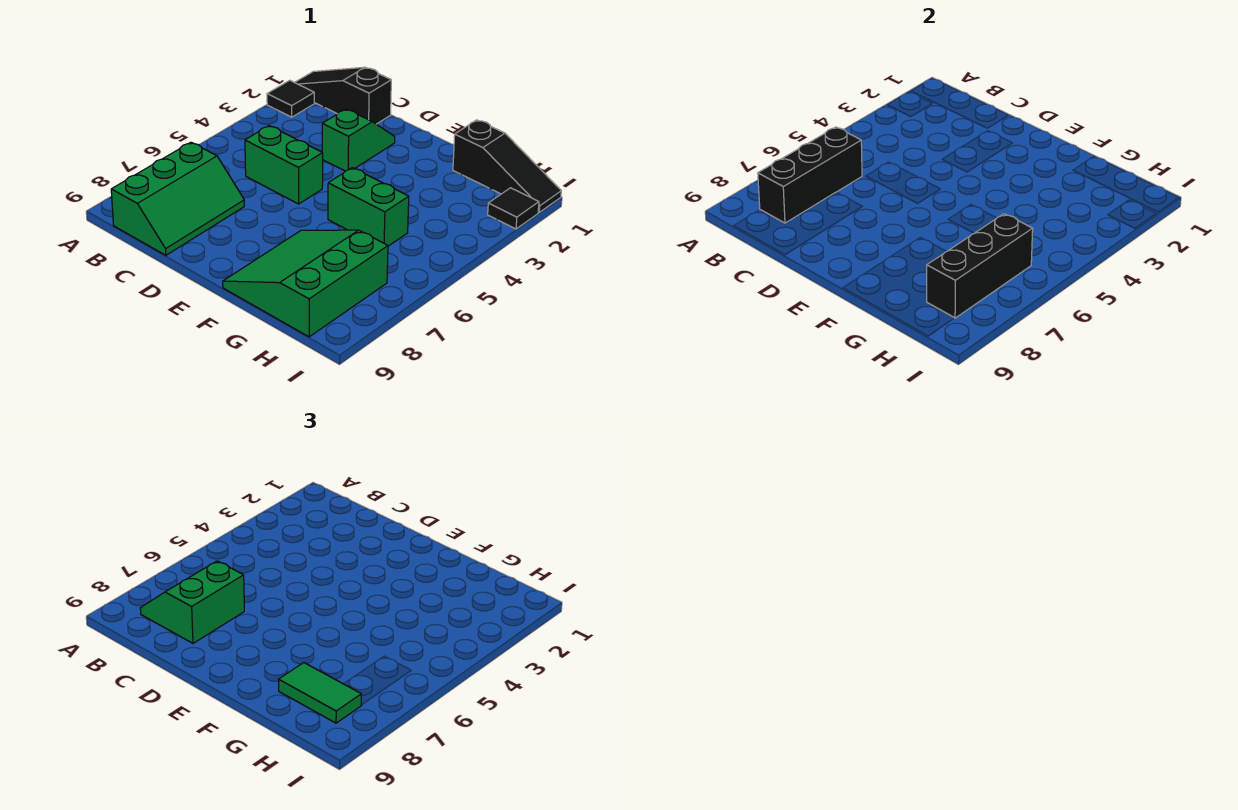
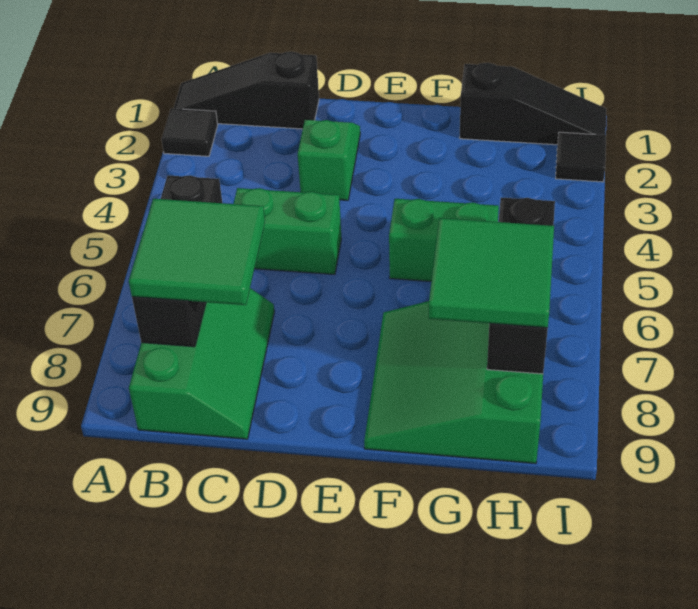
green 2x2 slope [140,561,244,643] -> green 2x2 tile [129,199,265,305]
green 1x2 tile [279,663,361,723] -> green 2x2 tile [429,218,554,328]

